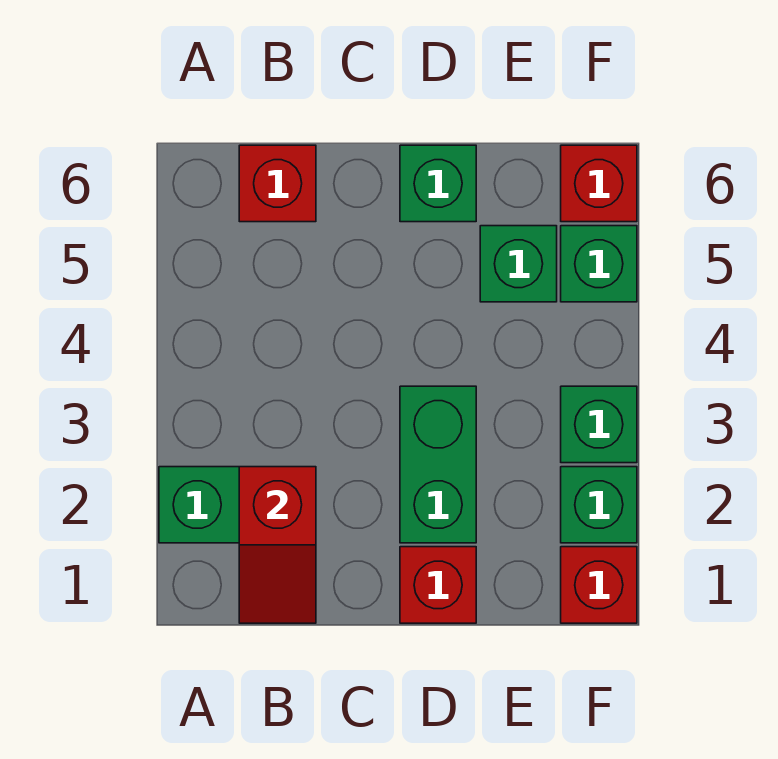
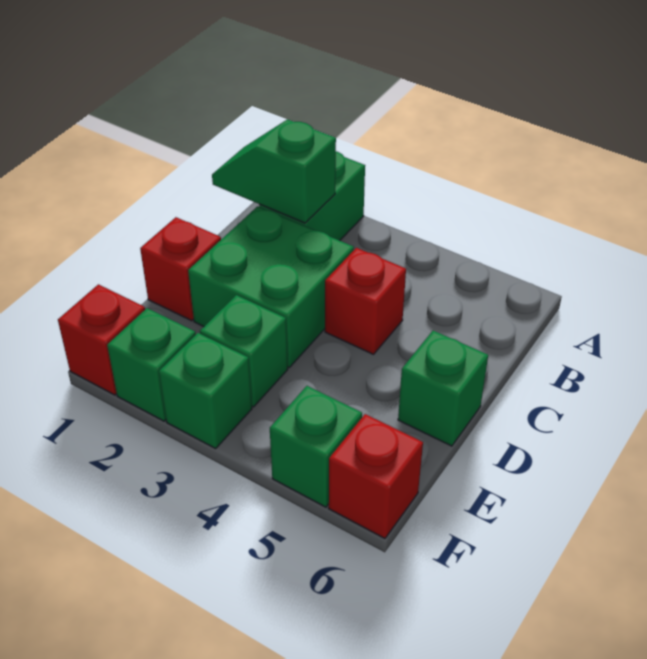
red 1x2 slope [239,467,316,623] -> green 1x2 slope [212,119,336,223]
red 1x1 brick [239,145,316,222] -> red 1x1 brick moved to [325,248,406,354]
green 1x2 brick [400,386,476,543] -> green 2x2 brick [188,206,354,367]
green 1x1 brick [480,226,557,302] -> green 1x1 brick moved to [200,295,288,407]

